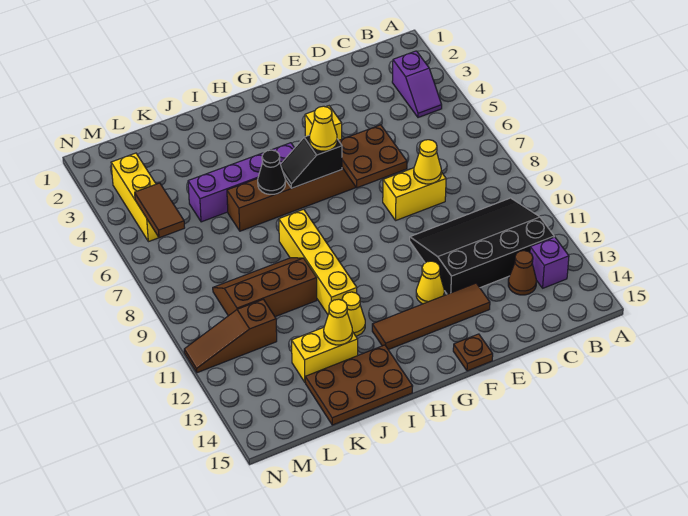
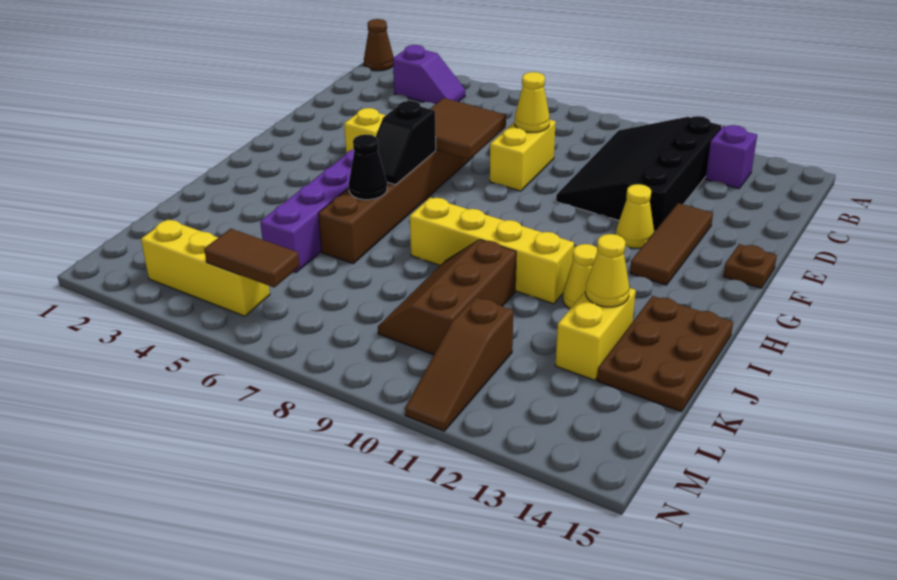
brown 1x1 cone [508,251,536,295] -> brown 1x1 cone moved to [364,19,394,71]
brown 2x2 plate [339,125,407,188] -> brown 2x2 tile [430,98,506,159]
brown 1x4 tile [372,283,490,350] -> brown 1x3 tile [630,203,713,285]
yellow 1x1 cone [310,106,337,151] -> none

